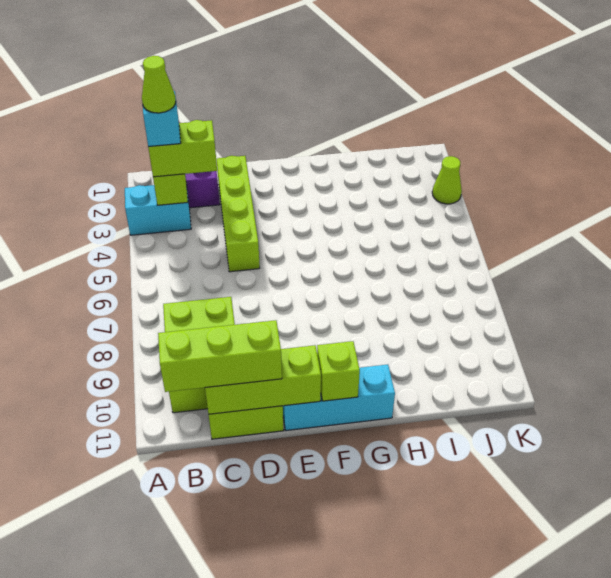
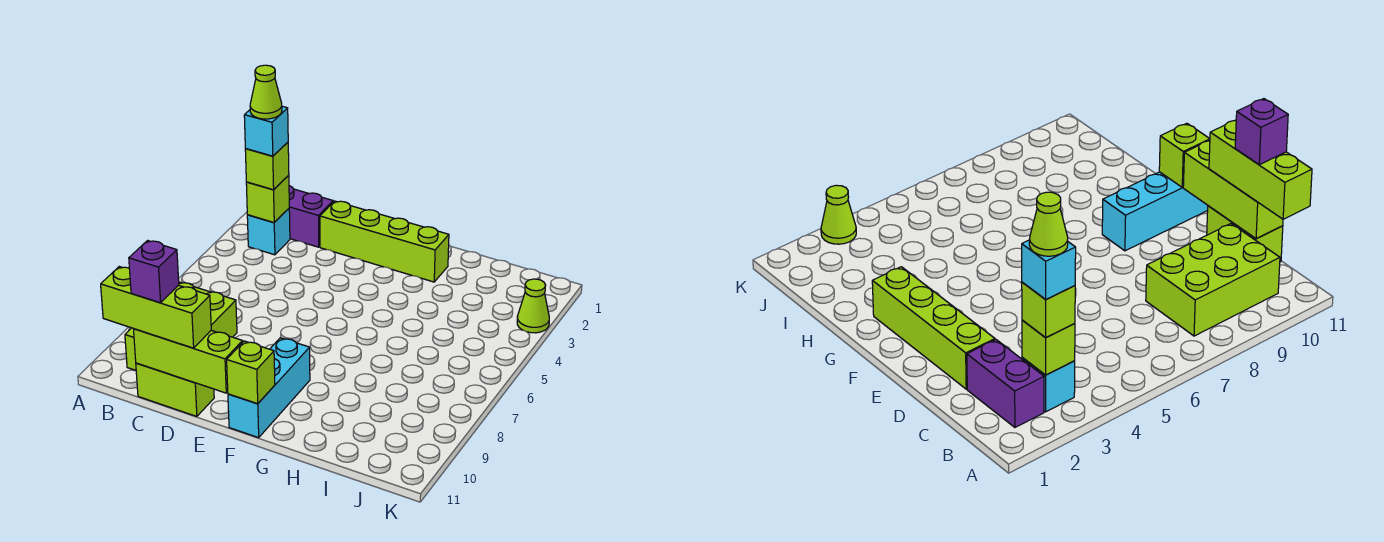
cyan 1x2 brick [125,185,191,235] -> cyan 1x1 brick [247,209,290,255]
lime 1x2 brick [148,120,217,177] -> lime 1x1 brick [245,142,289,190]
none -> purple 1x1 brick [129,241,179,303]
lime 1x4 brick [217,156,260,272] -> lime 1x4 brick turned to [320,201,449,282]
cyan 1x3 brick [283,365,395,430] -> cyan 1x3 brick turned to [228,338,310,438]

